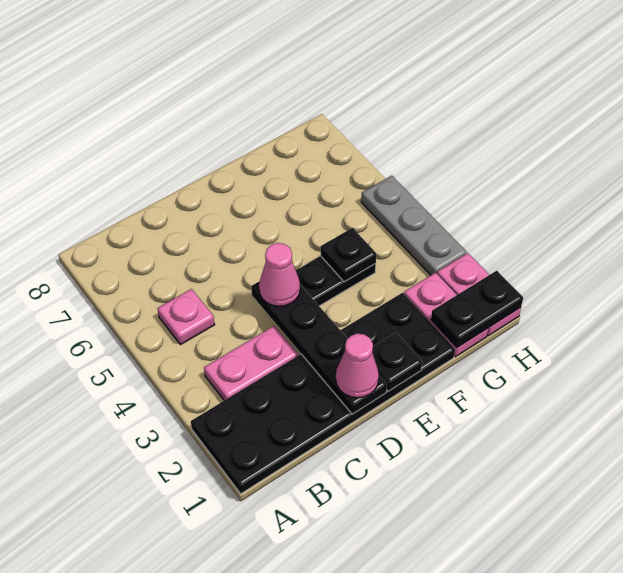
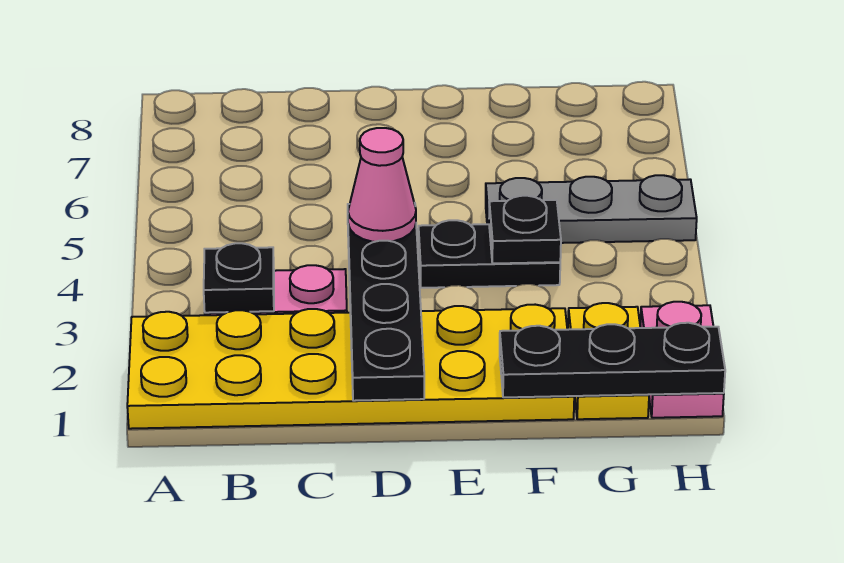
black 2x6 plate [191,293,455,494] -> yellow 2x6 plate [127,305,574,429]
pink 1x1 plate [157,289,215,345] -> none
pink 1x1 cone [336,334,379,398] -> none
black 1x1 plate [372,333,422,391] -> black 1x1 plate moved to [204,243,274,313]
pink 1x2 plate [404,273,488,357] -> yellow 1x2 plate [568,303,649,419]
black 1x2 plate [431,271,523,347] -> black 1x3 plate [500,323,725,397]
grey 1x3 plate [361,176,467,275] -> grey 1x3 plate turned to [486,175,697,243]

